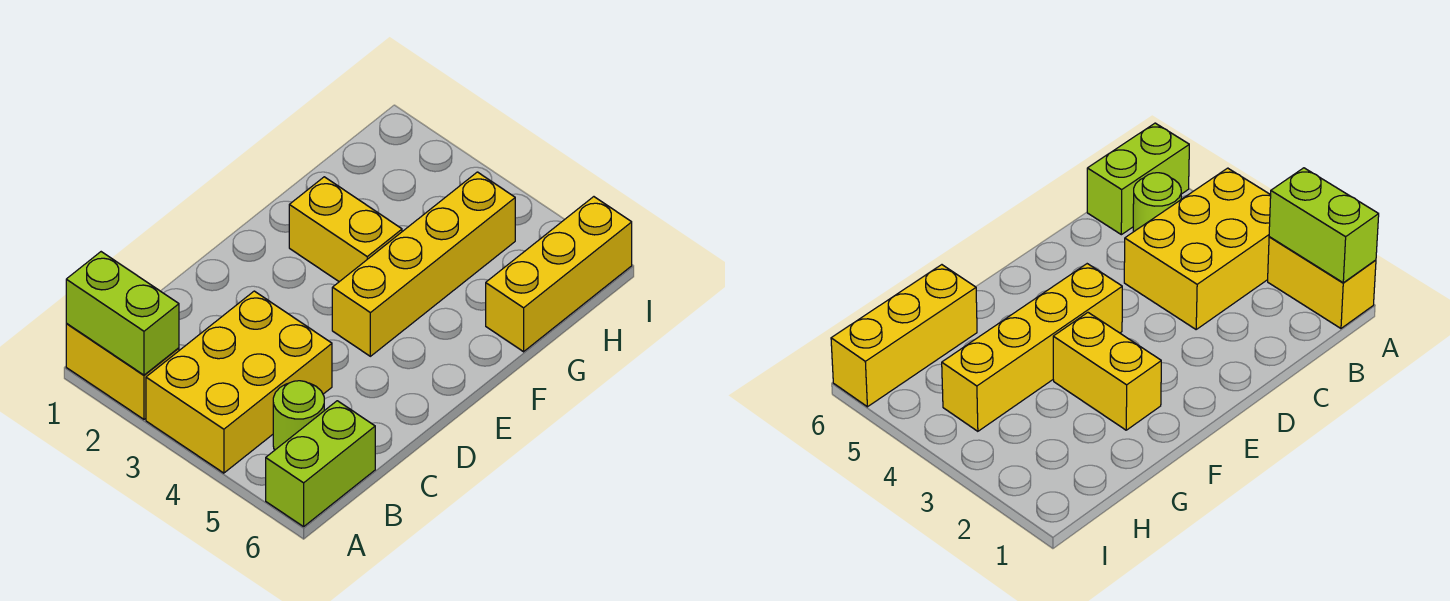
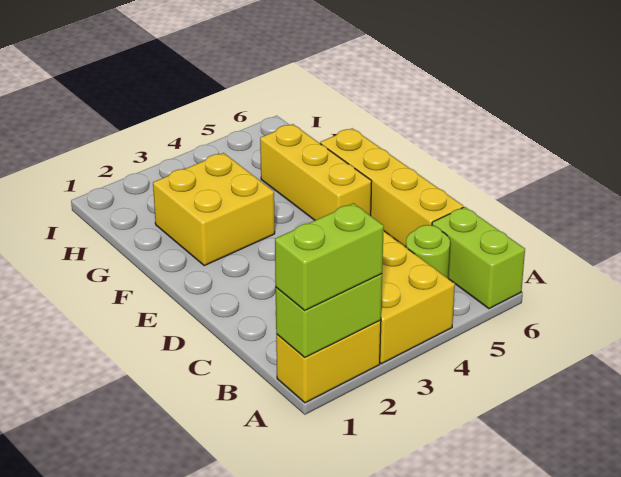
none -> lime 1x2 brick [275,203,384,311]
yellow 1x4 brick [332,172,515,356] -> yellow 1x4 brick moved to [320,128,463,247]
yellow 1x2 brick [289,177,402,282] -> yellow 2x2 brick [153,153,275,266]
yellow 1x3 brick [486,197,632,352] -> yellow 1x3 brick moved to [260,124,372,220]

